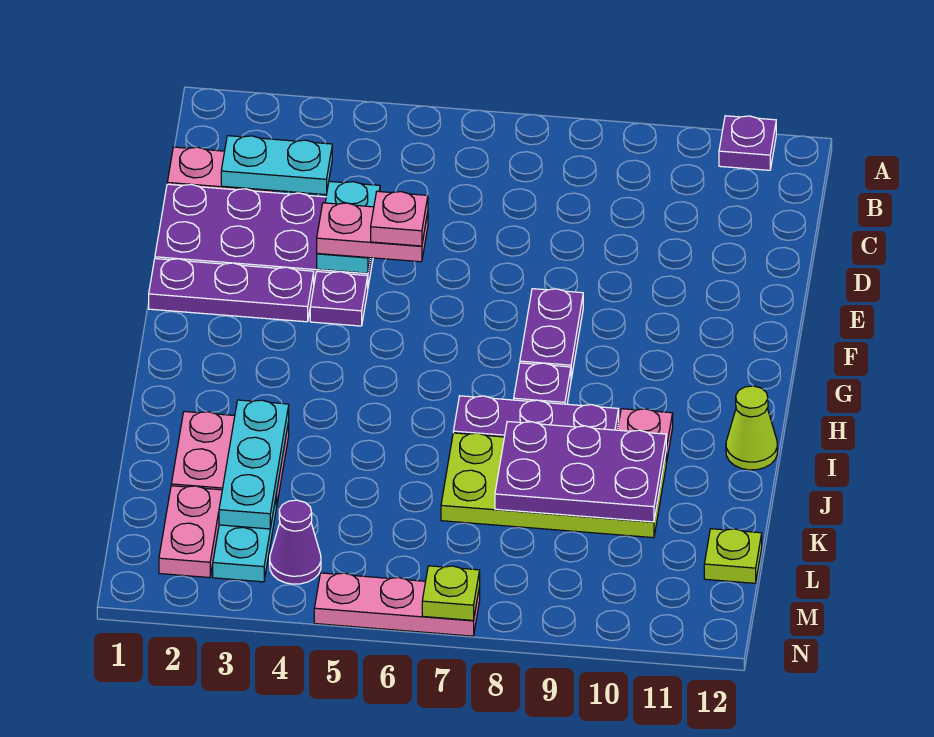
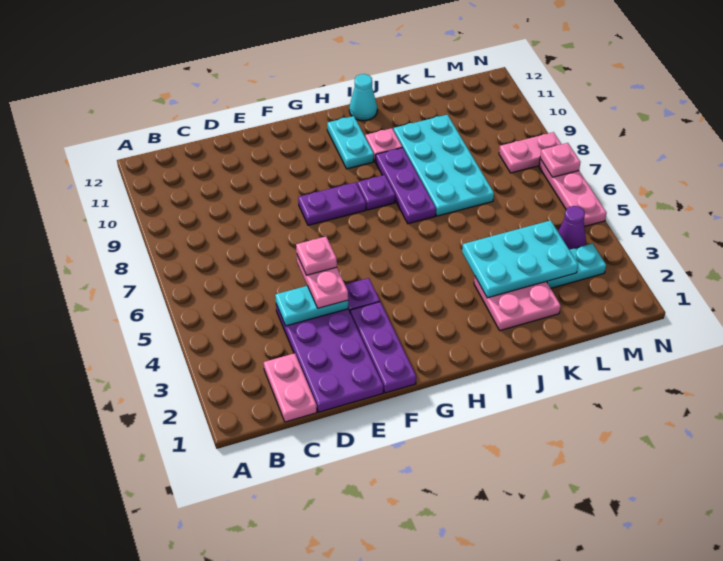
purple 1x1 plate [719,116,776,170] -> none
cyan 1x2 plate [221,136,332,195] -> cyan 1x2 plate moved to [327,116,374,169]
lime 1x1 cone [726,386,777,470] -> cyan 1x1 cone [349,74,377,121]
cyan 1x3 plate [219,400,289,529] -> cyan 2x3 plate [462,220,578,298]
lime 2x4 plate [441,433,666,538] -> cyan 2x4 plate [393,115,494,216]
purple 2x3 plate [495,422,666,522] -> none
pink 1x2 plate [159,486,222,578] -> pink 1x2 plate moved to [499,132,561,173]
lime 1x1 plate [704,529,762,583] -> none
lime 1x1 plate [422,566,480,620] -> pink 1x1 plate [540,143,580,177]

